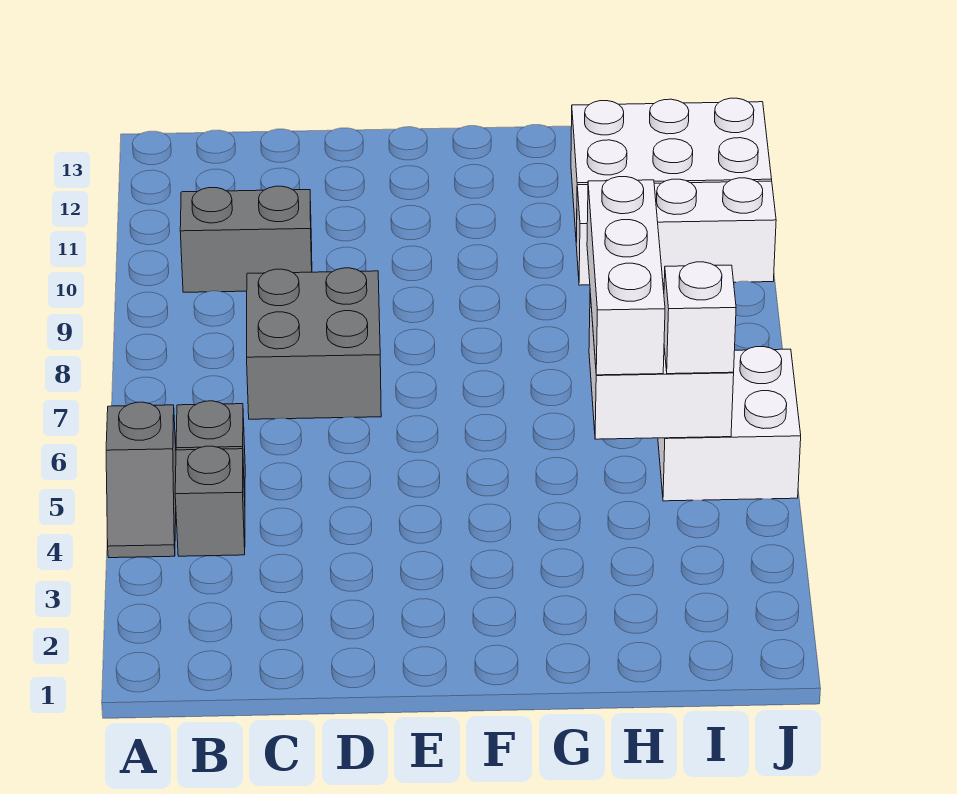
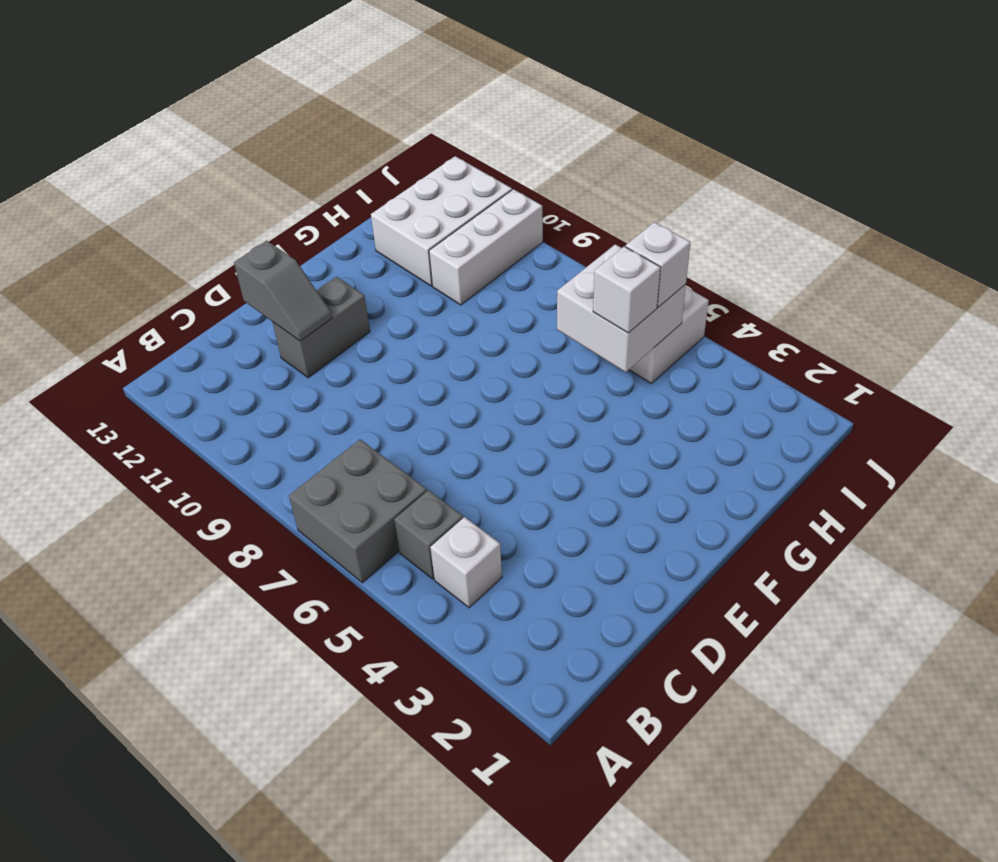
grey 1x2 slope [106,402,176,558] -> grey 1x2 slope moved to [234,241,332,341]
grey 1x1 brick [175,446,245,556] -> white 1x1 brick [430,517,502,608]
grey 1x2 brick [180,186,312,292] -> grey 1x2 brick moved to [273,277,370,378]
grey 2x2 brick [247,268,381,419] -> grey 2x2 brick moved to [289,439,427,583]
white 1x3 brick [587,177,665,375] -> white 1x1 brick [593,246,661,333]

